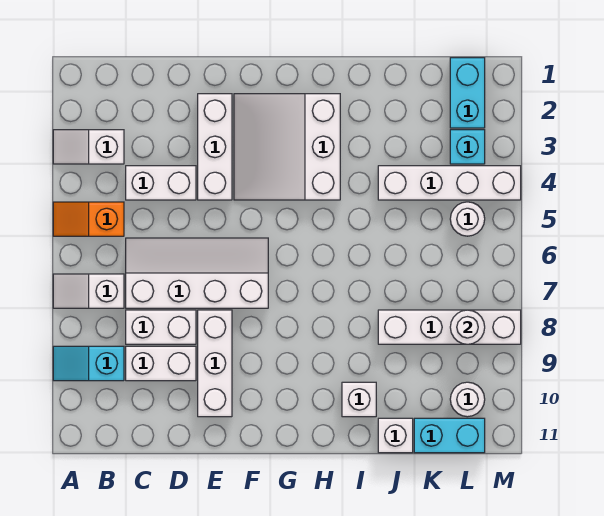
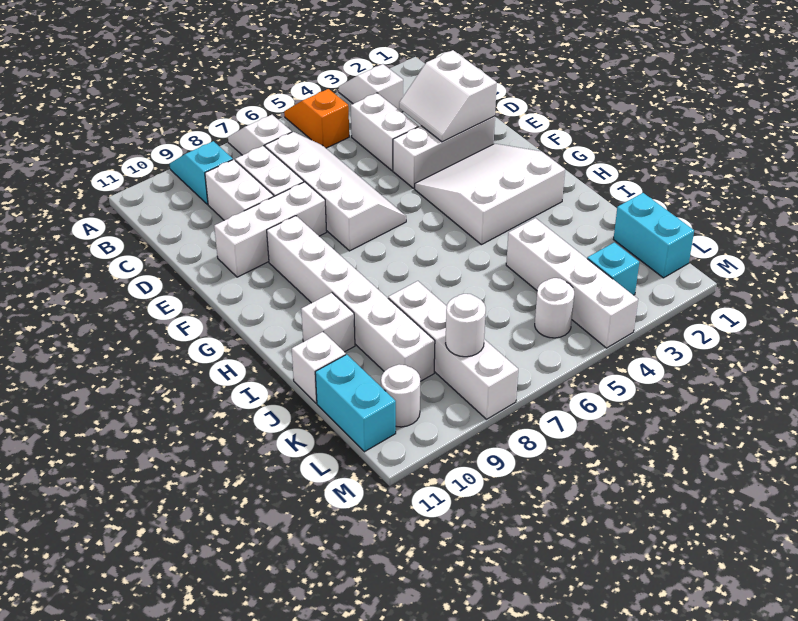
none -> white 2x2 slope [399,50,497,142]
none -> white 1x6 brick [267,216,435,381]
cyan 1x2 brick [450,58,485,128] -> cyan 1x2 brick turned to [613,193,694,278]

